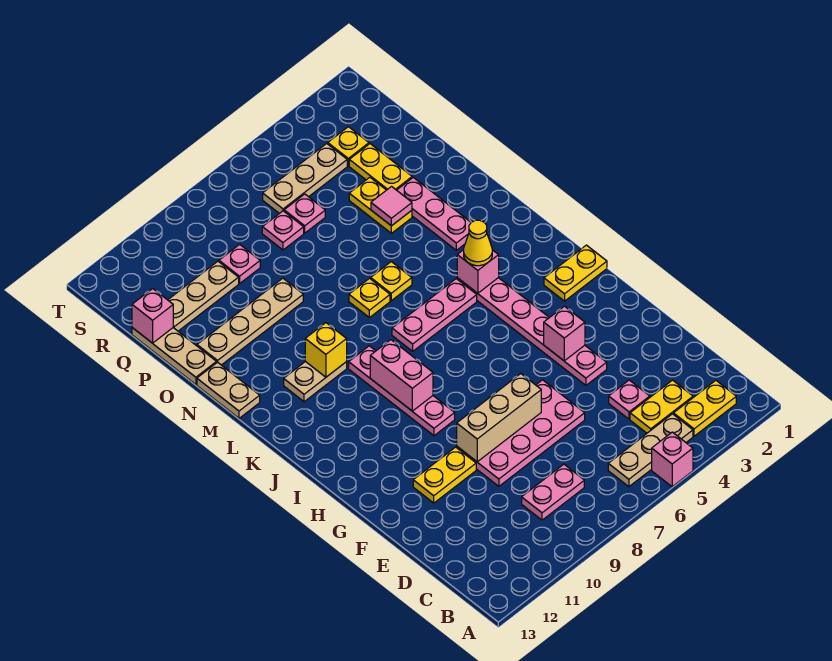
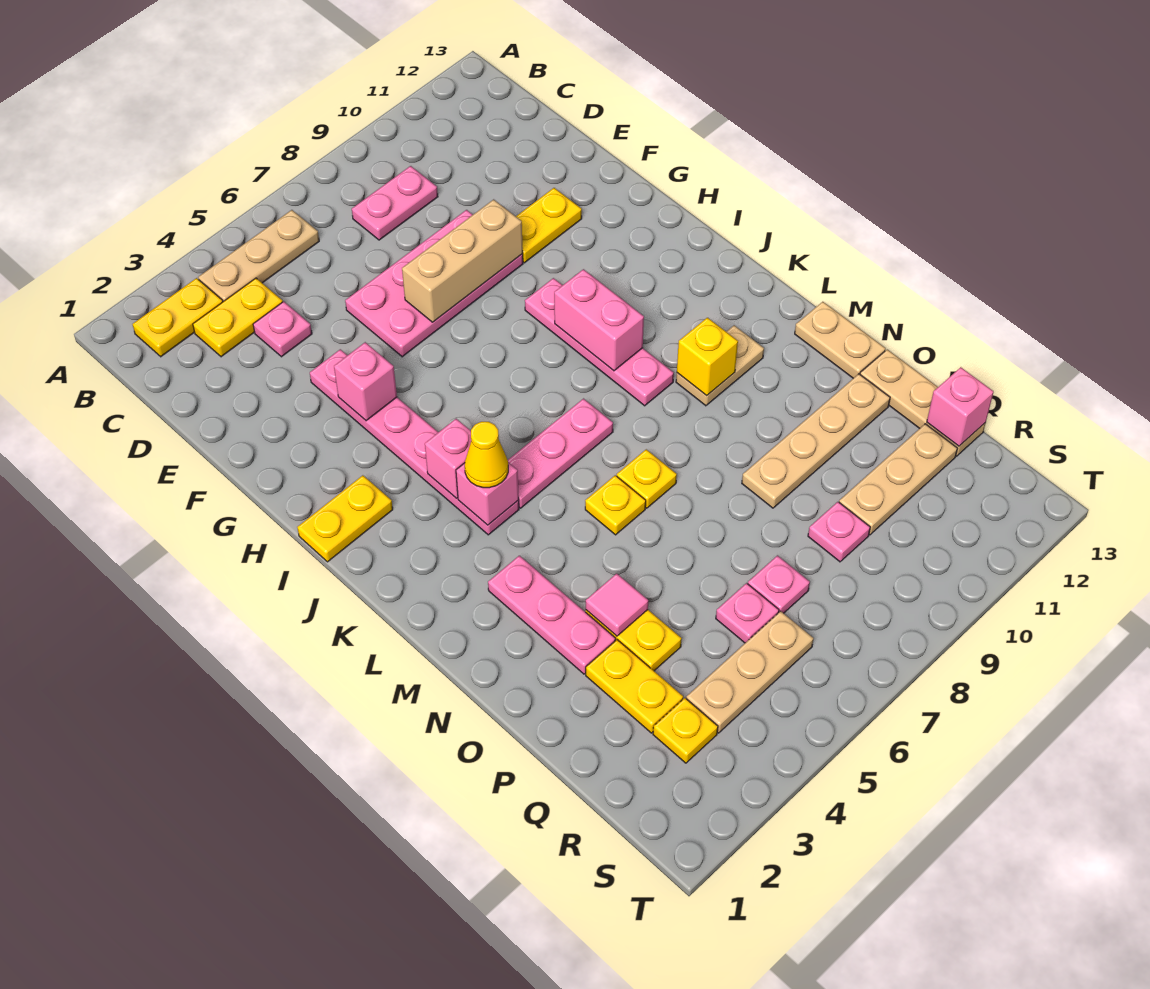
pink 1x1 brick [652,432,693,487] -> pink 1x1 brick moved to [425,419,471,498]

